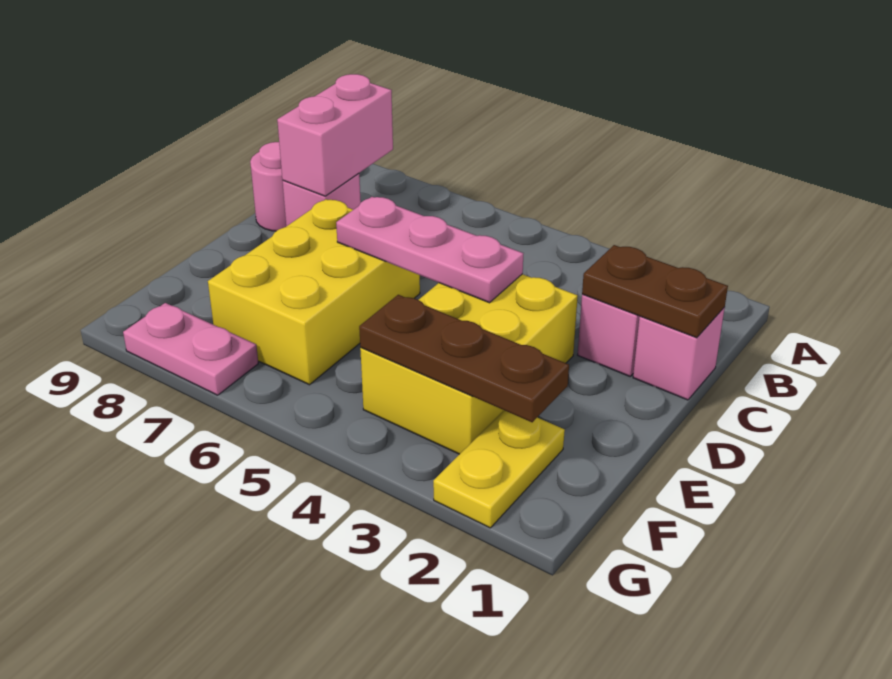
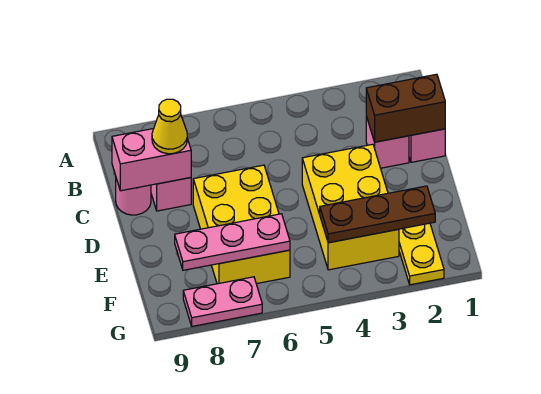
pink 1x2 brick [277,74,393,196] -> pink 1x2 brick turned to [112,129,191,191]
brown 1x2 plate [582,245,728,338] -> brown 1x2 brick [366,74,445,142]
none -> yellow 1x1 cone [152,99,187,154]
pink 1x3 plate [336,197,524,303] -> pink 1x3 plate moved to [175,214,290,270]

